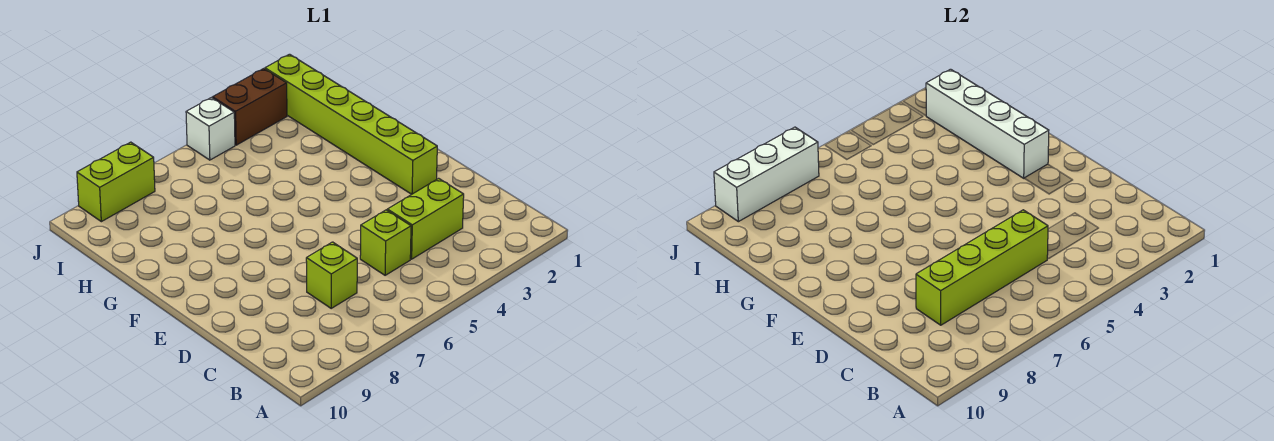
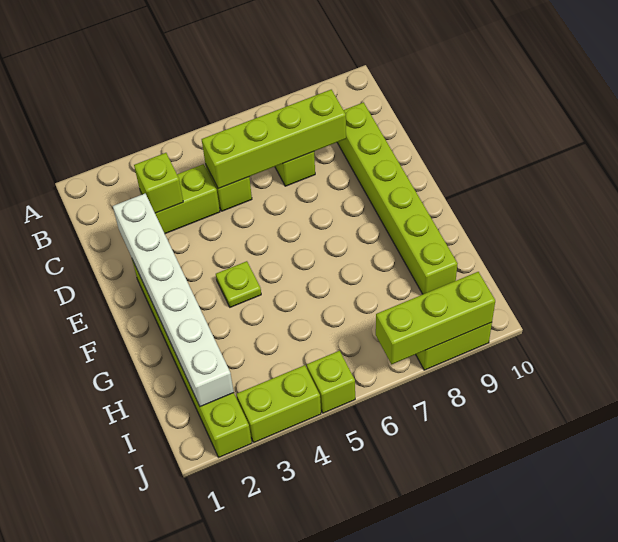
none -> lime 1x1 brick [134,153,183,213]
none -> lime 1x6 brick [337,102,458,294]
white 1x4 brick [926,69,1049,178] -> white 1x6 brick [113,194,234,407]
none -> lime 1x1 plate [216,261,261,307]
brown 1x2 brick [213,69,287,145] -> lime 1x2 brick [236,365,321,442]
white 1x1 brick [186,98,235,160] -> lime 1x1 brick [307,351,355,413]
white 1x3 brick [714,127,819,222] -> lime 1x3 brick [376,272,495,364]

